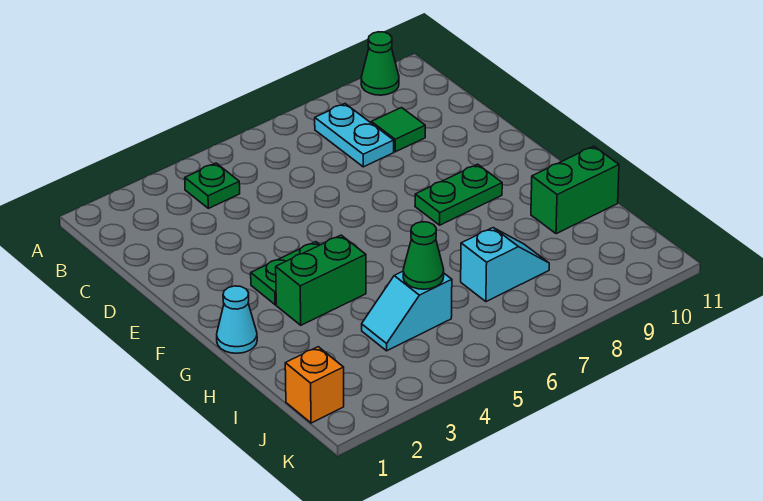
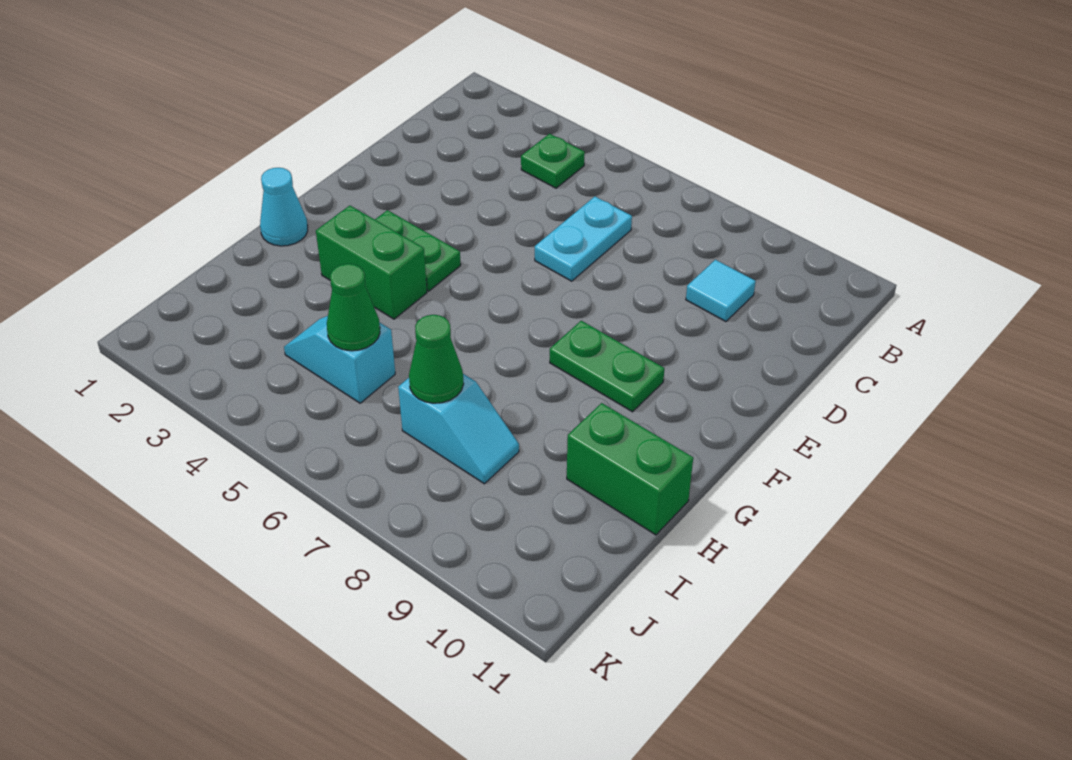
green 1x1 cone [361,32,399,95] -> green 1x1 cone moved to [409,315,464,403]
cyan 1x2 plate [315,104,394,167] -> cyan 1x2 plate moved to [535,196,632,281]
green 1x1 tile [371,108,425,152] -> cyan 1x1 tile [686,260,756,322]
orange 1x1 brick [285,347,344,423] -> none

